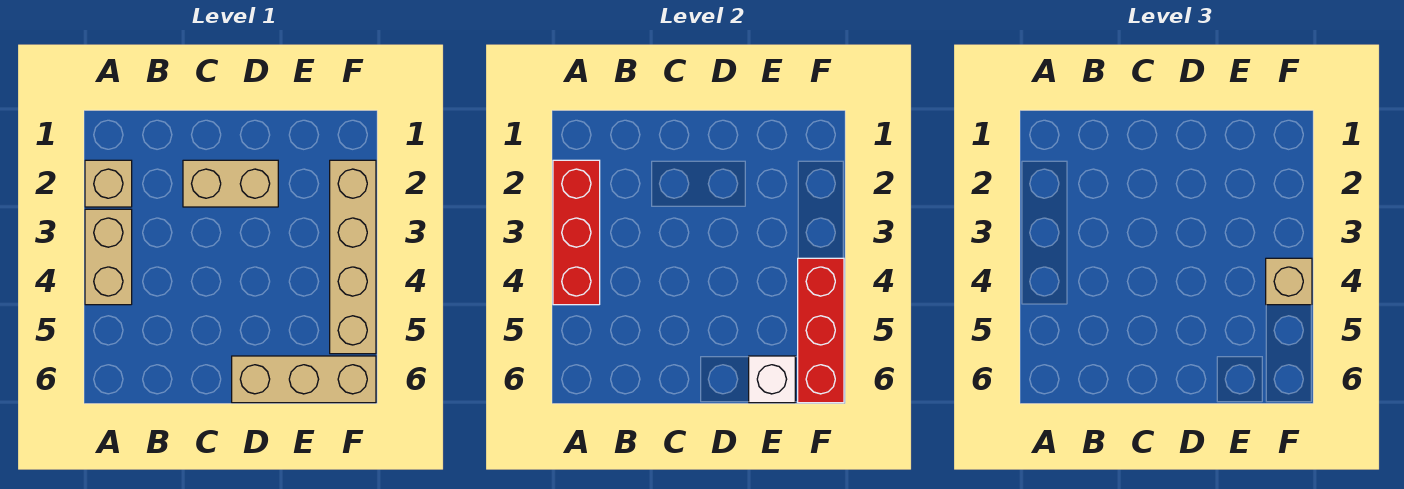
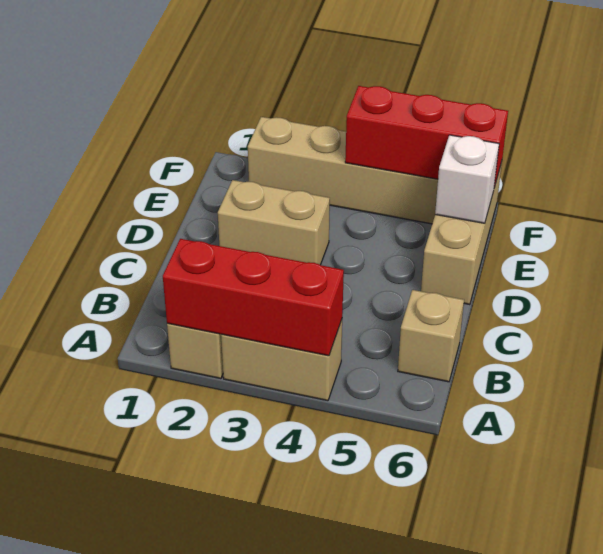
tan 1x2 brick [183,160,278,207] -> tan 1x2 brick turned to [218,180,330,265]
tan 1x1 brick [1266,258,1312,305] -> tan 1x1 brick moved to [398,290,464,382]

